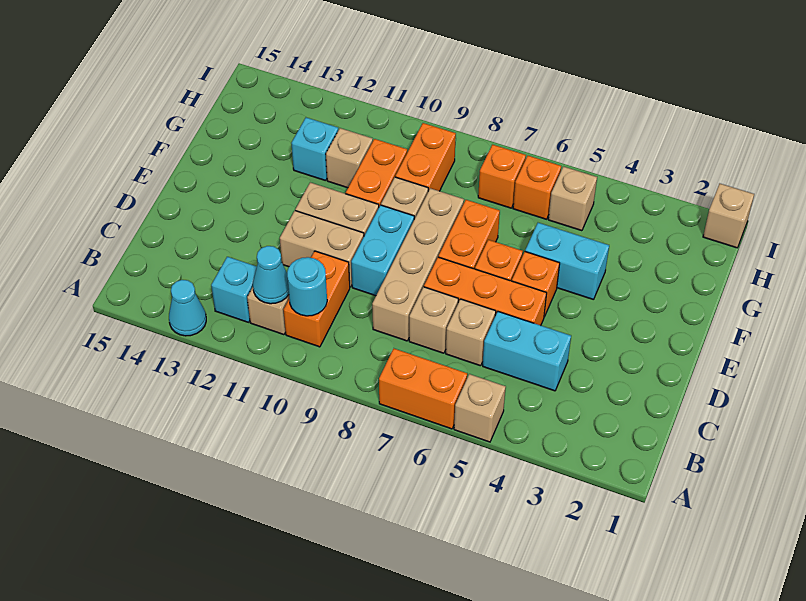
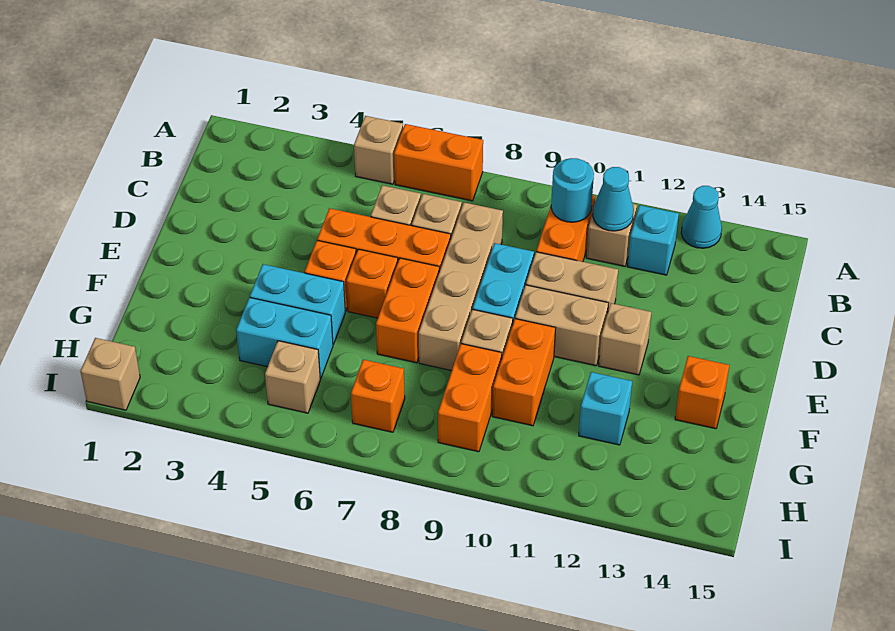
cyan 1x2 brick [483,312,571,391] -> cyan 1x2 brick moved to [236,297,333,379]
tan 1x1 brick [326,128,373,188] -> tan 1x1 brick moved to [599,303,651,375]
orange 1x1 brick [513,156,561,219] -> orange 1x1 brick moved to [675,356,729,429]

